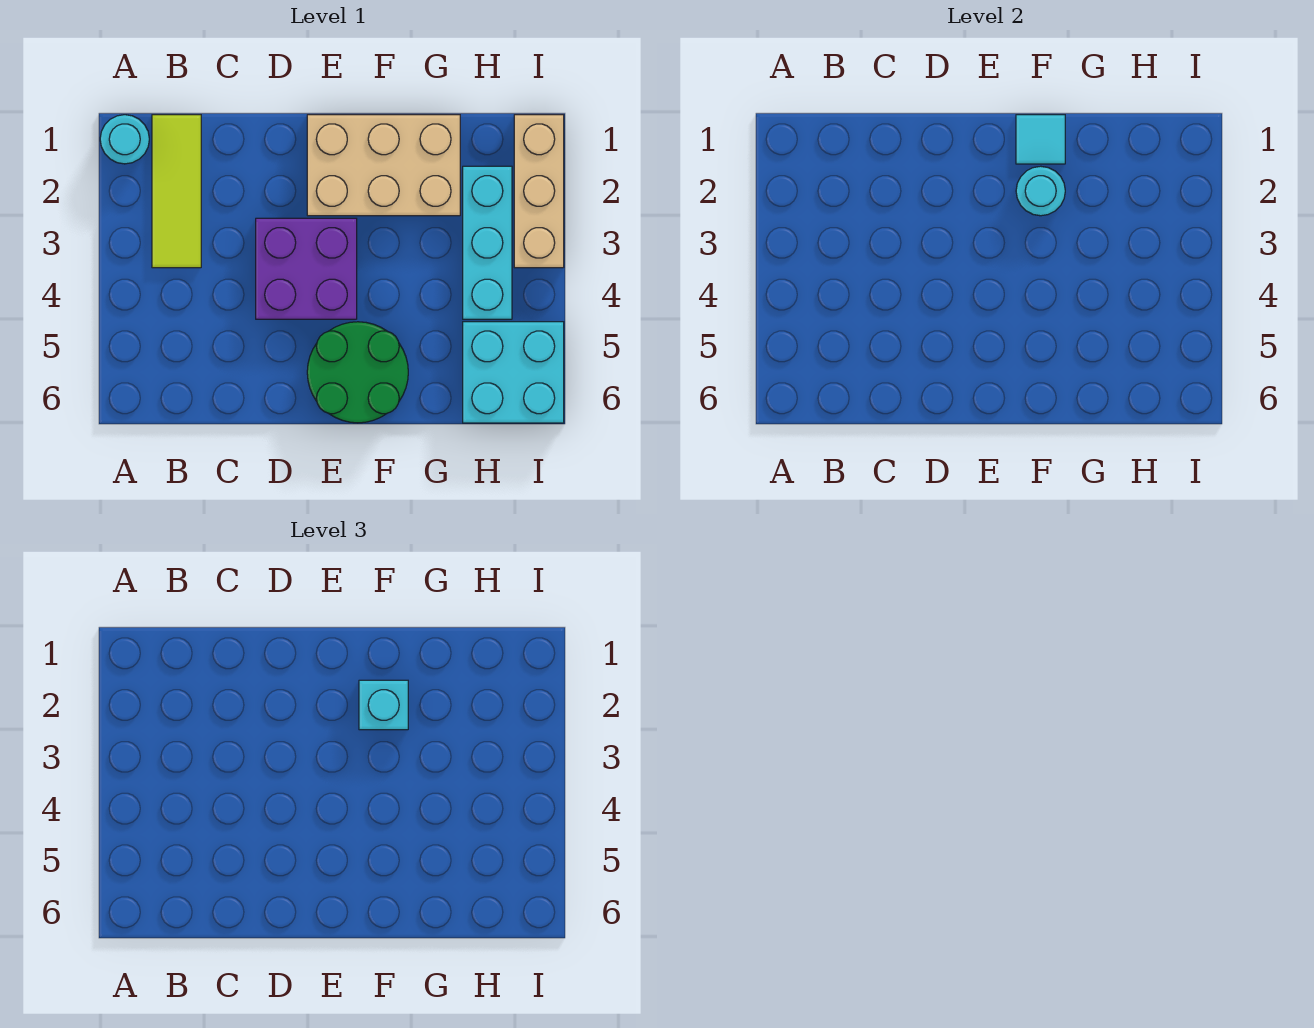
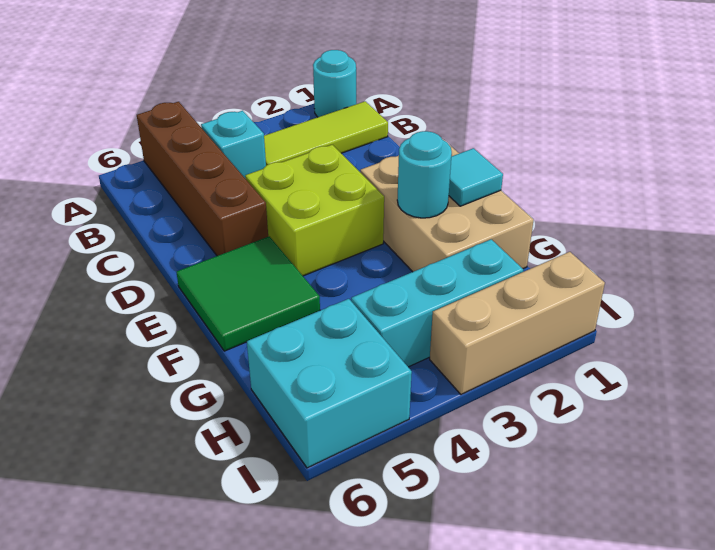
none -> brown 1x4 brick [137,102,268,256]
purple 2x2 brick [256,218,357,319] -> lime 2x2 brick [245,145,384,276]
green 2x2 round brick [307,322,408,423] -> green 2x2 tile [176,236,320,351]
cyan 1x1 brick [359,680,408,730] -> cyan 1x1 brick moved to [201,111,266,178]

